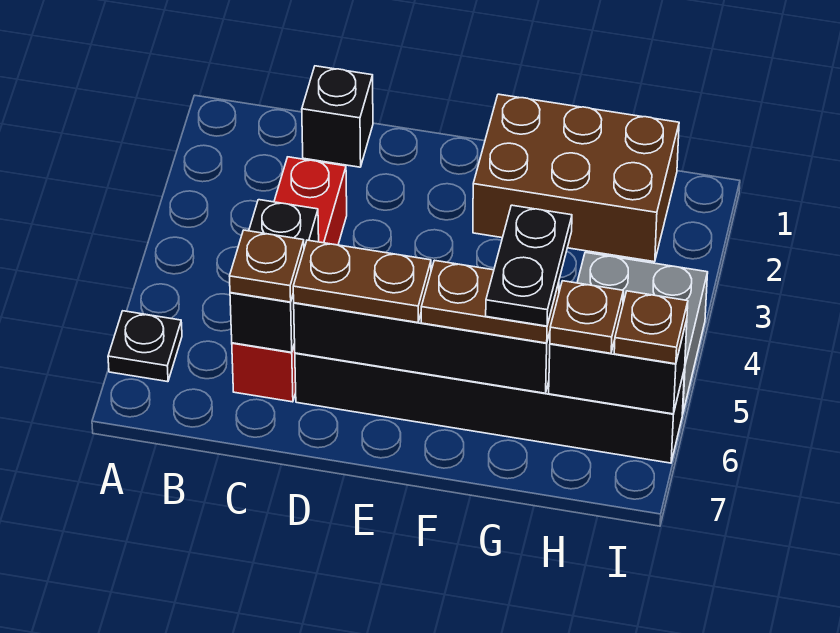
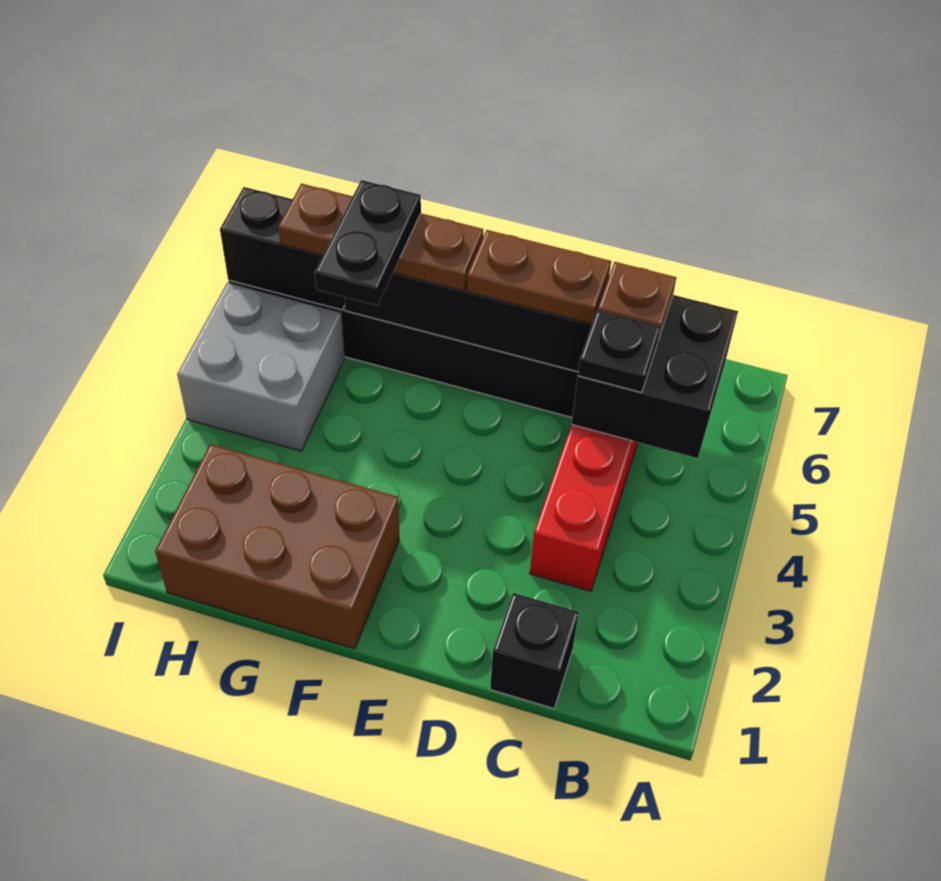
black 1x1 plate [108,311,182,382] -> black 1x1 plate moved to [578,310,661,392]
black 1x2 brick [230,200,319,352] -> black 2x2 brick [572,295,738,458]
brown 1x1 plate [614,291,688,364] -> none

